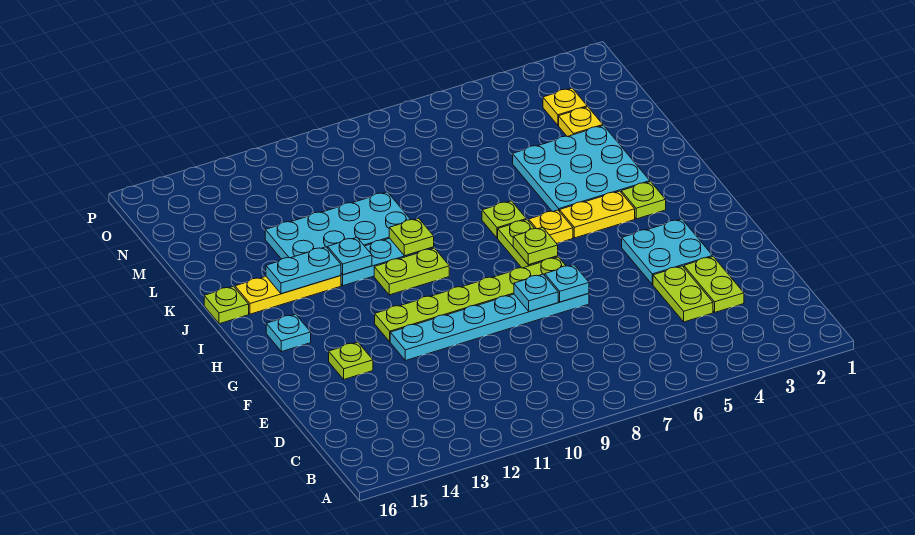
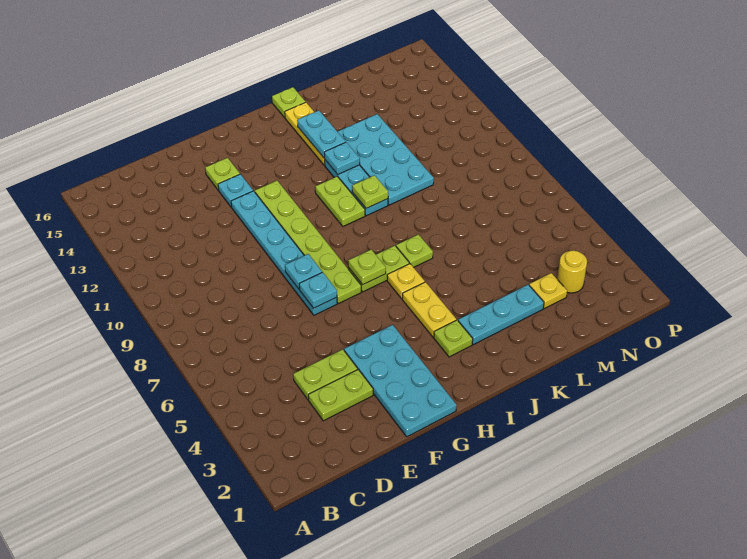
cyan 2x2 plate [622,219,713,285] -> cyan 2x4 plate [344,325,456,437]
cyan 1x1 plate [266,314,311,352] -> cyan 1x1 plate moved to [218,174,253,207]
cyan 3x3 plate [513,125,650,212] -> cyan 1x3 plate [458,285,544,345]
yellow 1x1 plate [543,88,587,125] -> yellow 1x1 round brick [557,251,587,293]

